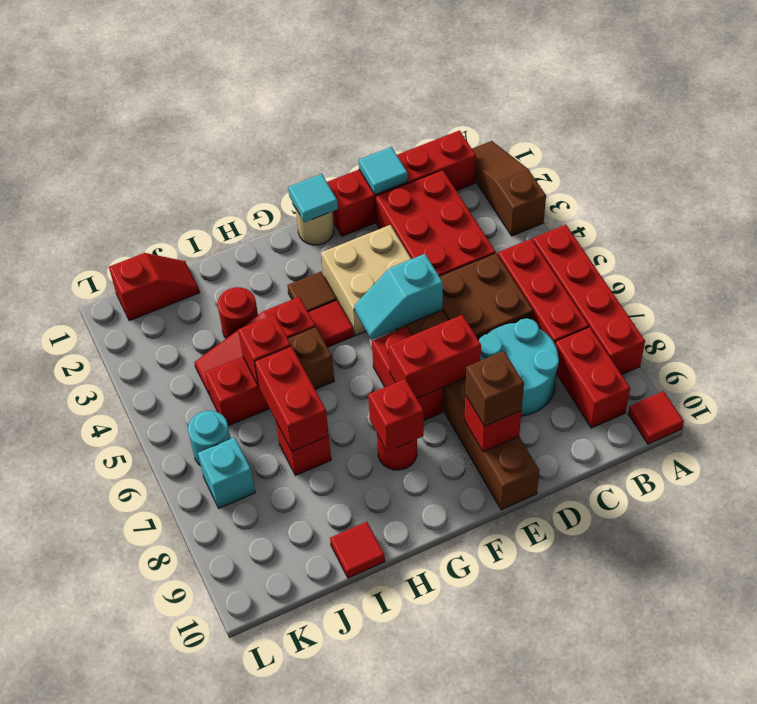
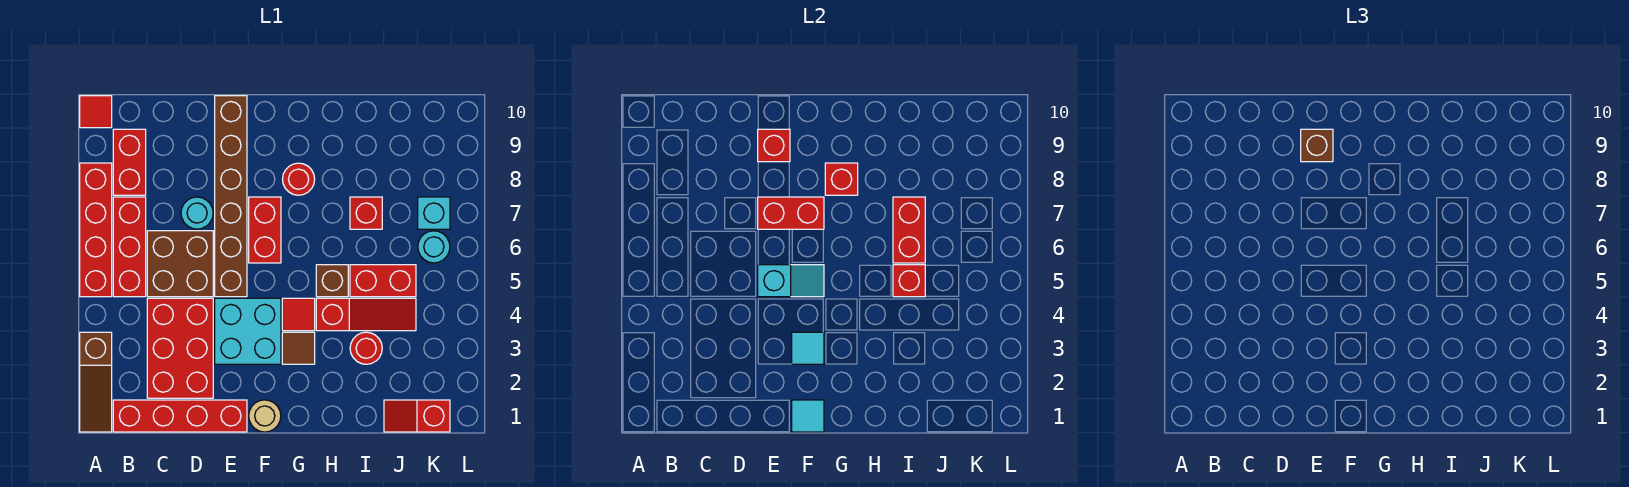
cyan 2x2 round brick [479,318,559,416] -> cyan 1x1 round brick [181,197,213,229]
cyan 1x1 tile [359,147,408,195] -> cyan 1x1 tile moved to [792,332,824,364]
tan 2x2 brick [321,225,411,335] -> cyan 2x2 brick [215,298,281,364]
red 1x1 tile [330,522,385,578] -> none

